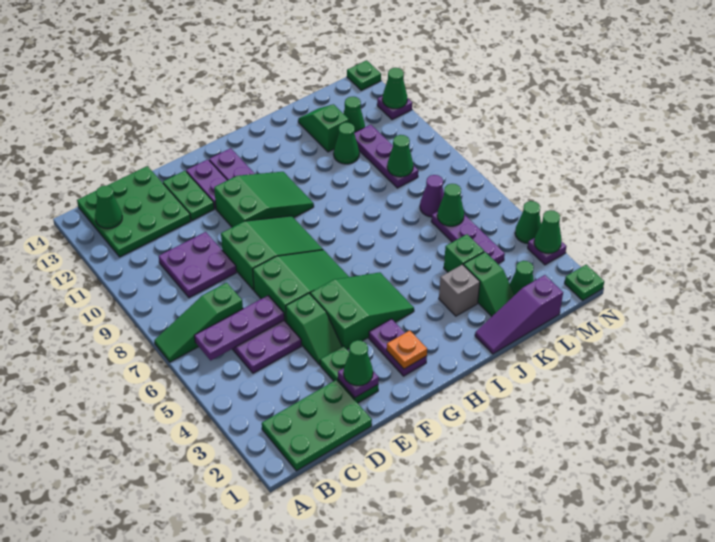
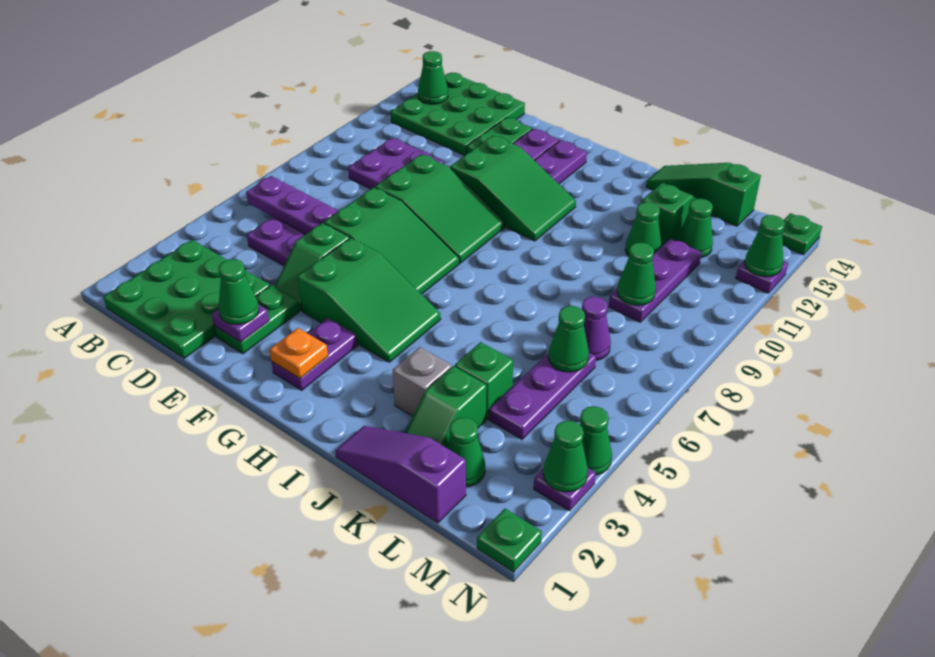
green 1x3 slope [154,283,243,362] -> green 1x3 slope moved to [646,163,761,226]
green 2x3 plate [262,380,372,471] -> green 3x3 plate [103,240,270,358]

